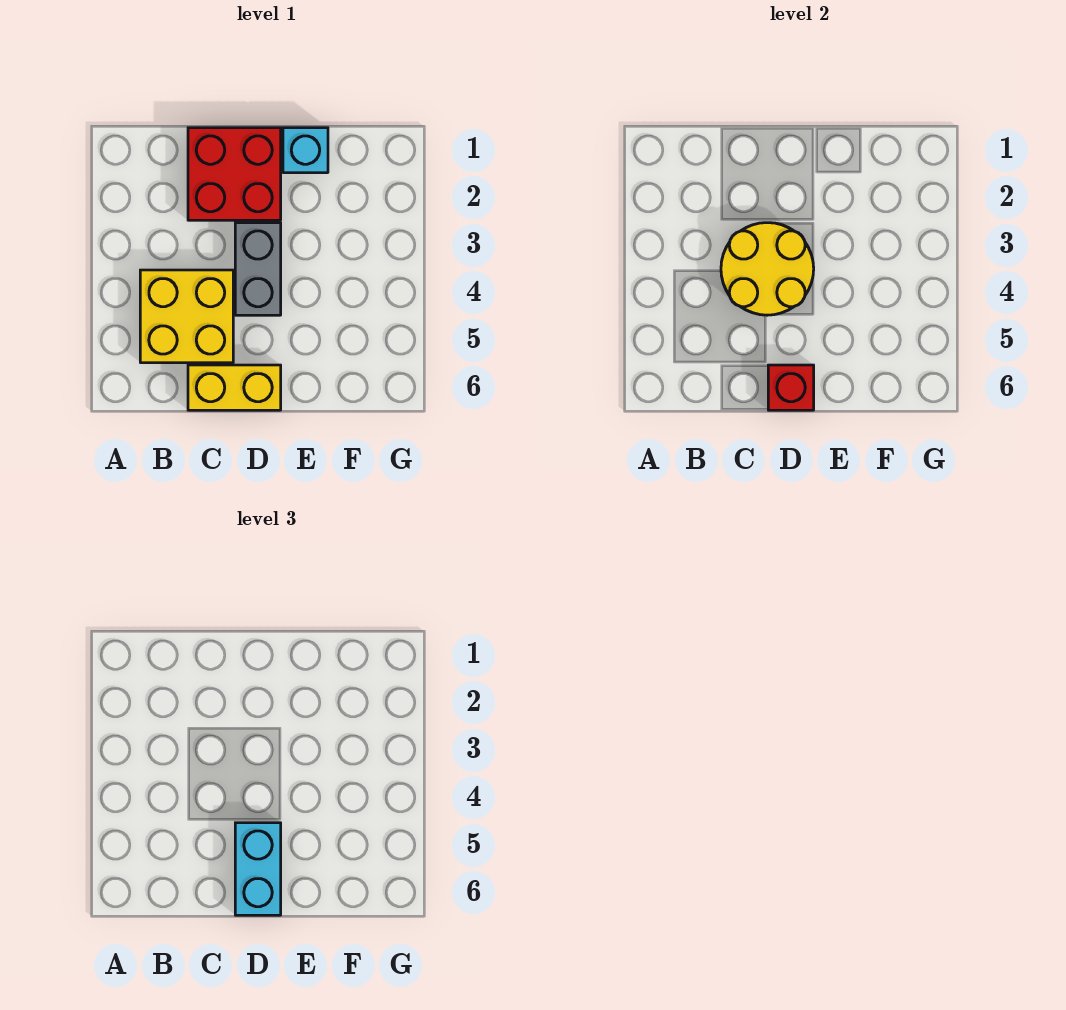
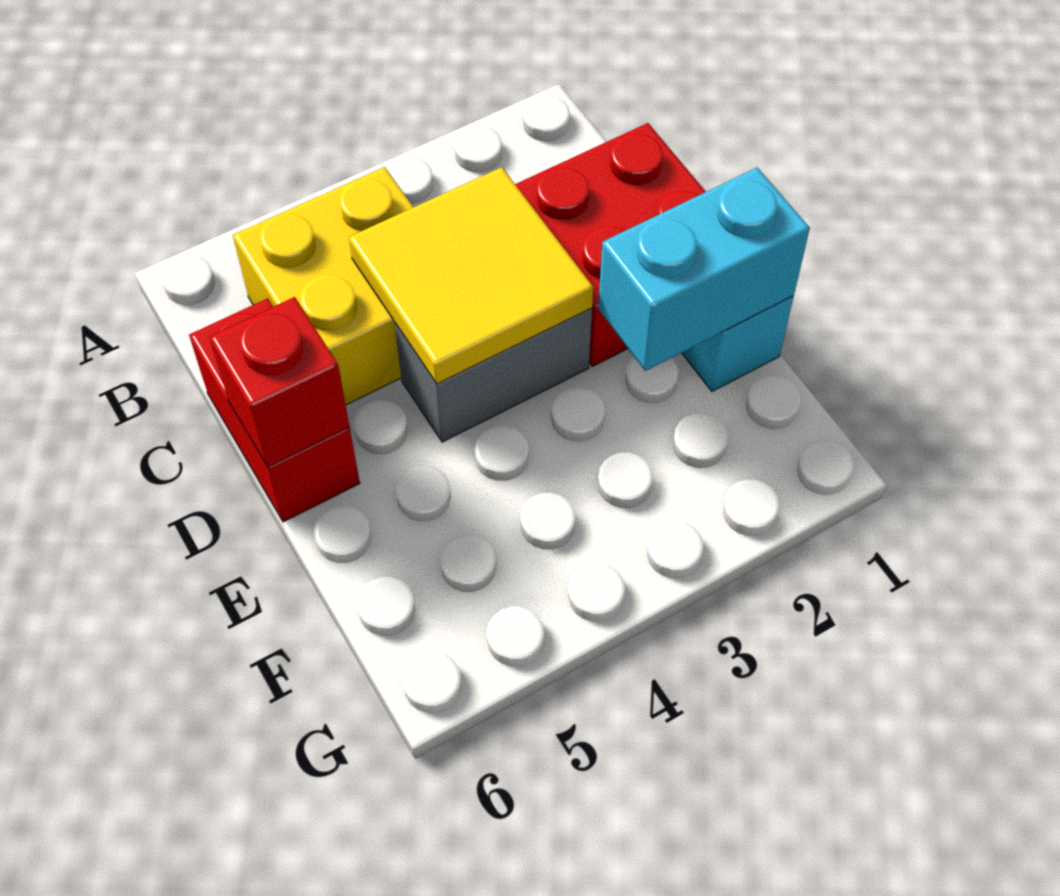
yellow 2x2 round brick [721,223,814,315] -> yellow 2x2 tile [349,167,593,384]
yellow 1x2 brick [188,365,281,410] -> red 1x2 brick [189,298,360,522]
cyan 1x2 brick [235,823,281,915] -> cyan 1x2 brick moved to [598,168,810,371]

